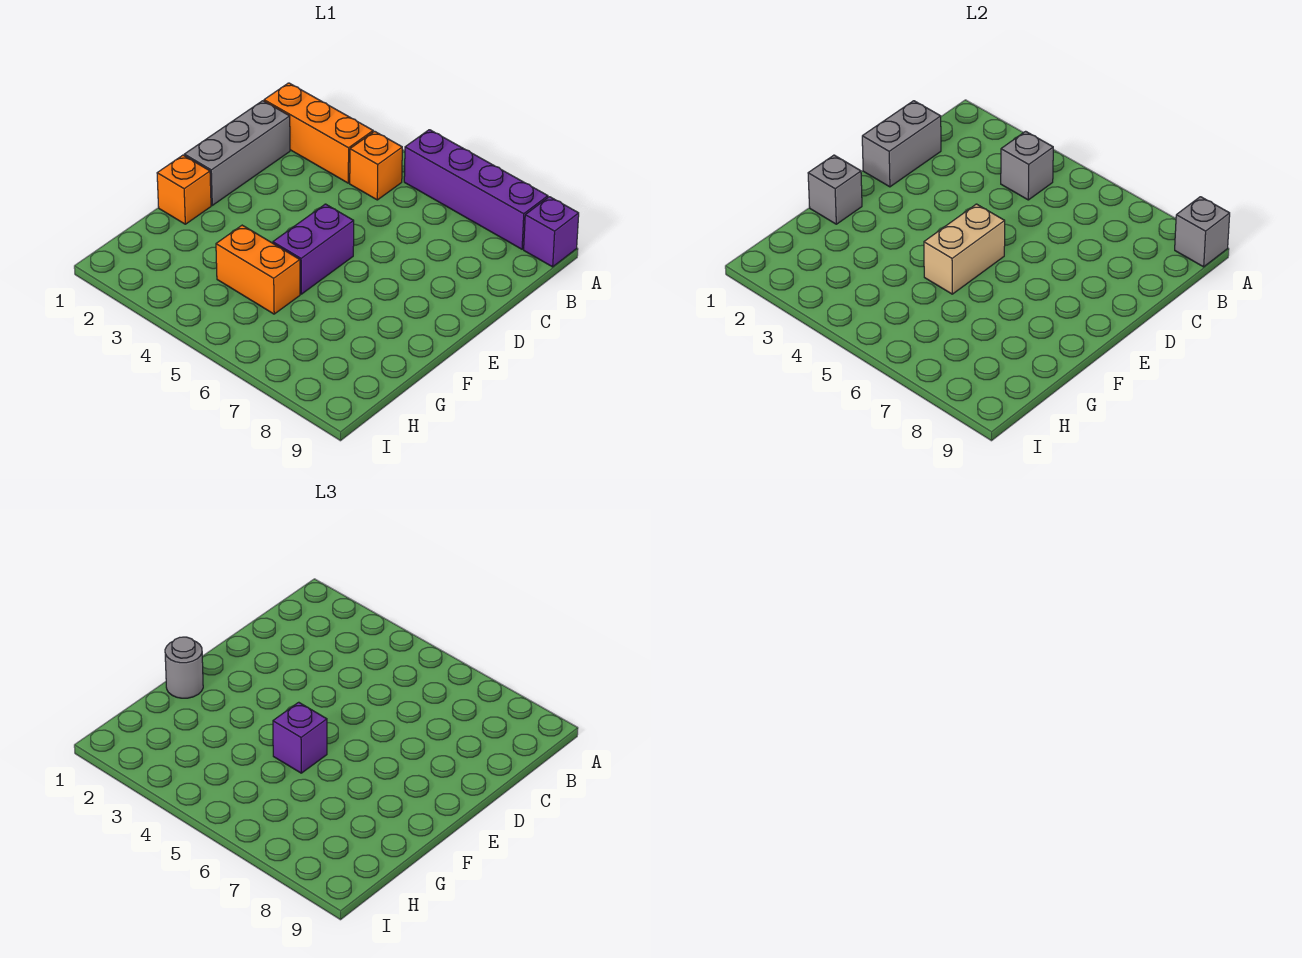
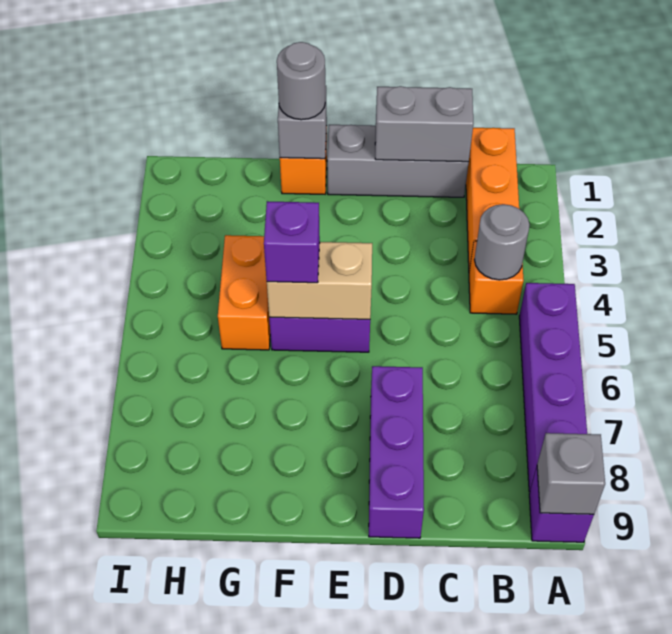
grey 1x1 brick [1001,131,1053,200] -> grey 1x1 round brick [474,204,530,280]
none -> purple 1x3 brick [369,366,424,538]

